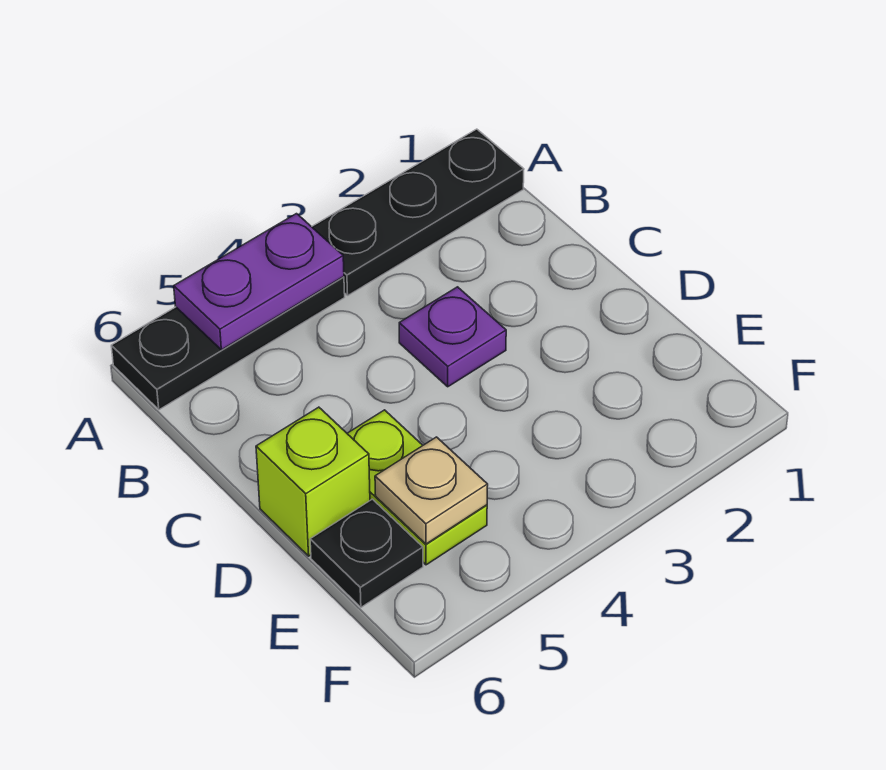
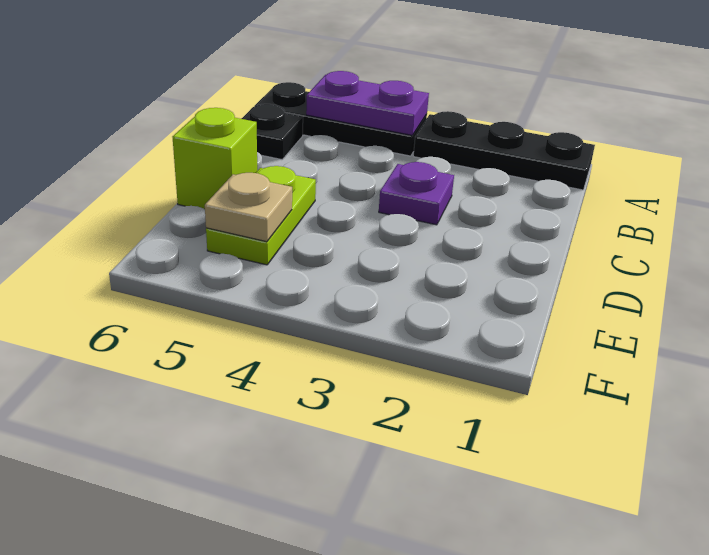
black 1x1 plate [310,499,423,607] -> black 1x1 plate moved to [241,104,303,160]

